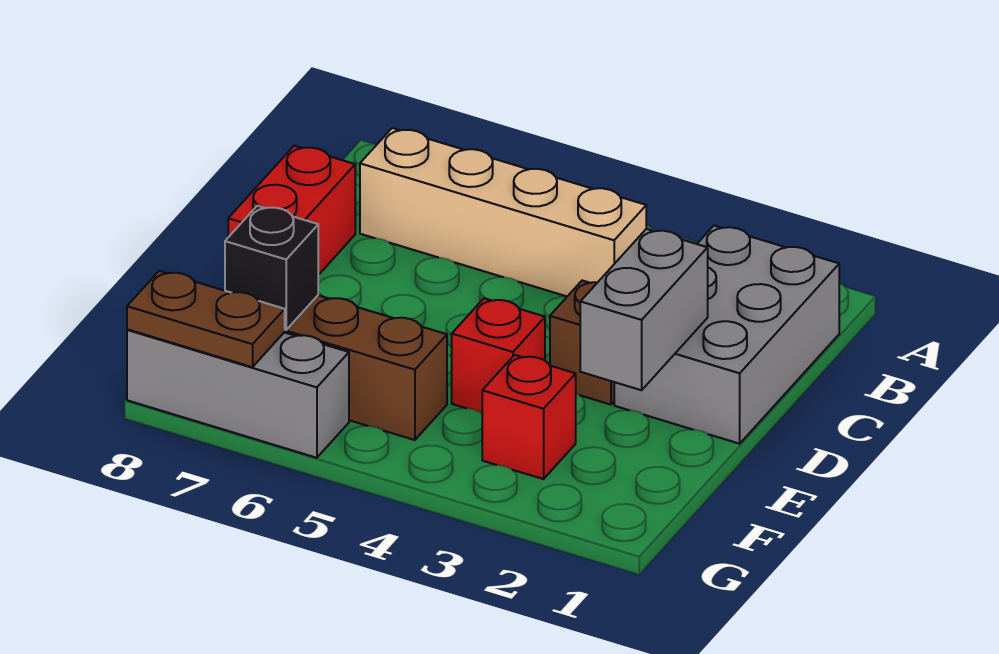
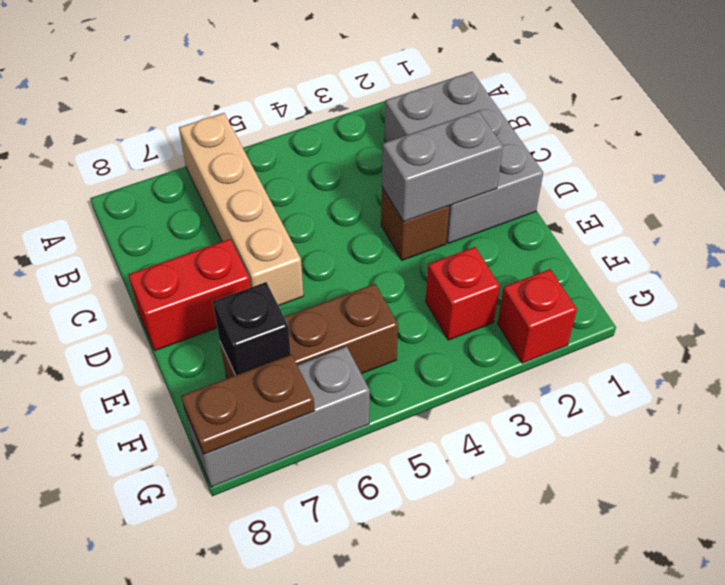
tan 1x4 brick [360,128,646,296] -> tan 1x4 brick turned to [179,113,304,306]
red 1x2 brick [228,146,355,275] -> red 1x2 brick turned to [128,239,251,351]
grey 1x2 brick [580,229,708,390] -> grey 1x2 brick turned to [382,111,503,222]
red 1x1 brick [452,298,545,413] -> red 1x1 brick moved to [498,269,577,363]

